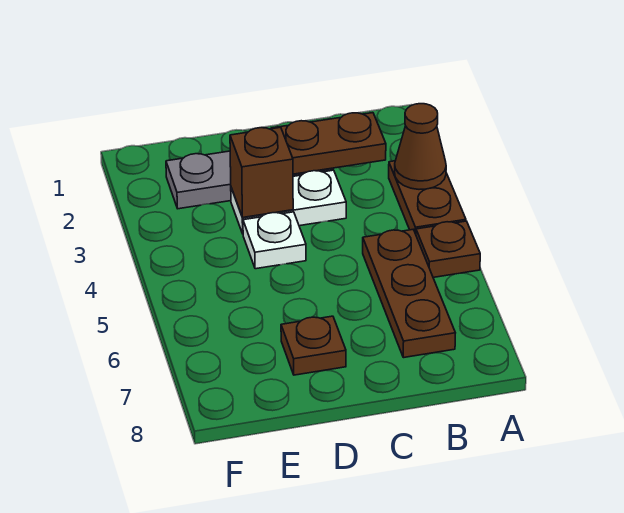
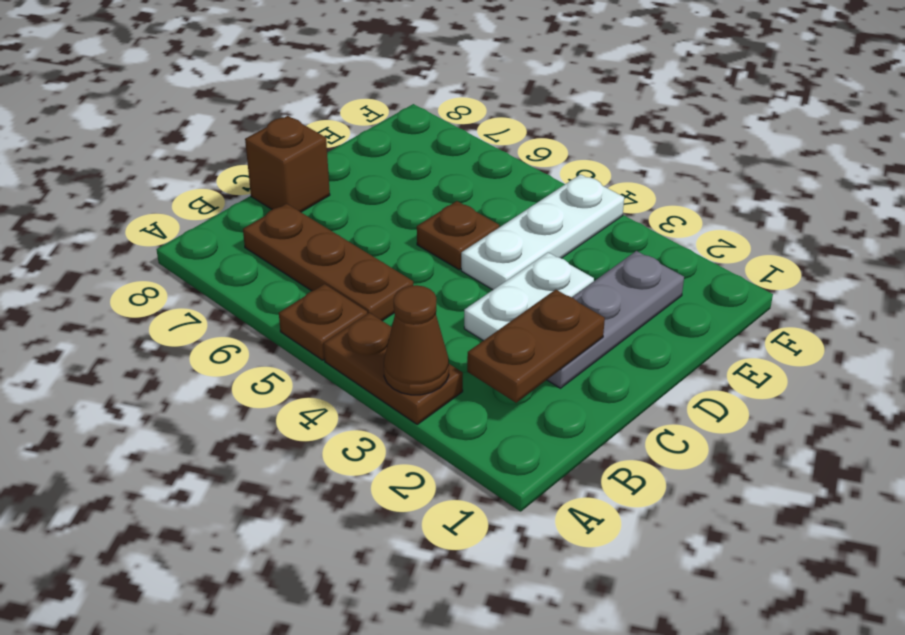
brown 1x1 brick [230,127,293,218] -> brown 1x1 brick moved to [245,116,330,212]
white 1x1 plate [243,212,306,269] -> white 1x3 plate [461,174,624,290]
brown 1x1 plate [281,316,346,375] -> brown 1x1 plate moved to [417,201,499,270]

